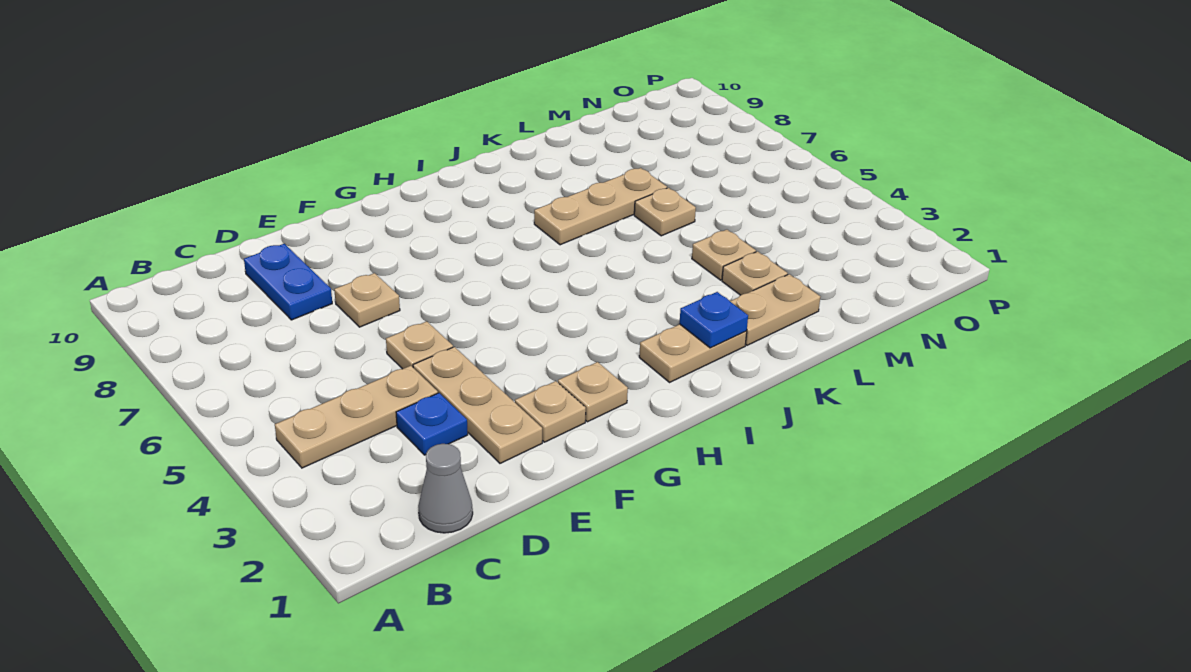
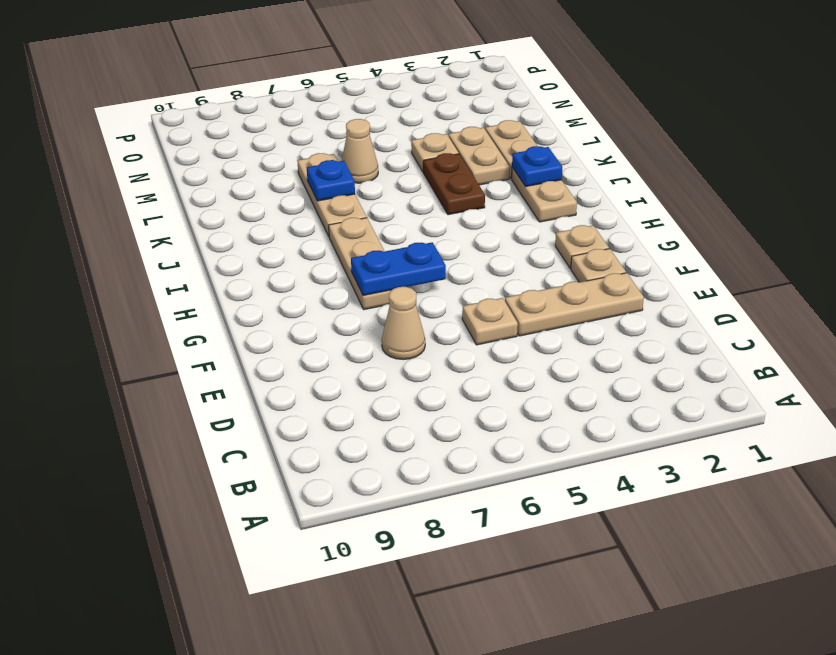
tan 1x3 plate [275,366,438,468] -> tan 1x3 plate moved to [329,218,391,310]
grey 1x1 cone [418,444,473,533] -> none
blue 1x1 plate [396,393,468,455] -> blue 1x1 plate moved to [307,160,355,201]
blue 1x2 plate [244,244,332,320] -> blue 1x2 plate moved to [351,242,446,295]
tan 1x1 plate [334,273,400,327] -> tan 1x1 cone [382,287,425,360]
none -> brown 1x2 plate [423,153,485,215]
tan 1x1 plate [722,251,788,295] -> tan 1x2 plate [449,127,510,185]
tan 1x1 plate [634,188,696,236] -> tan 1x1 cone [342,119,378,183]

